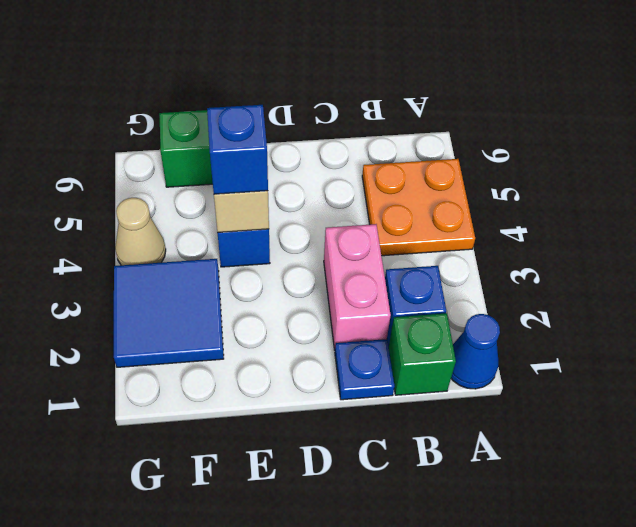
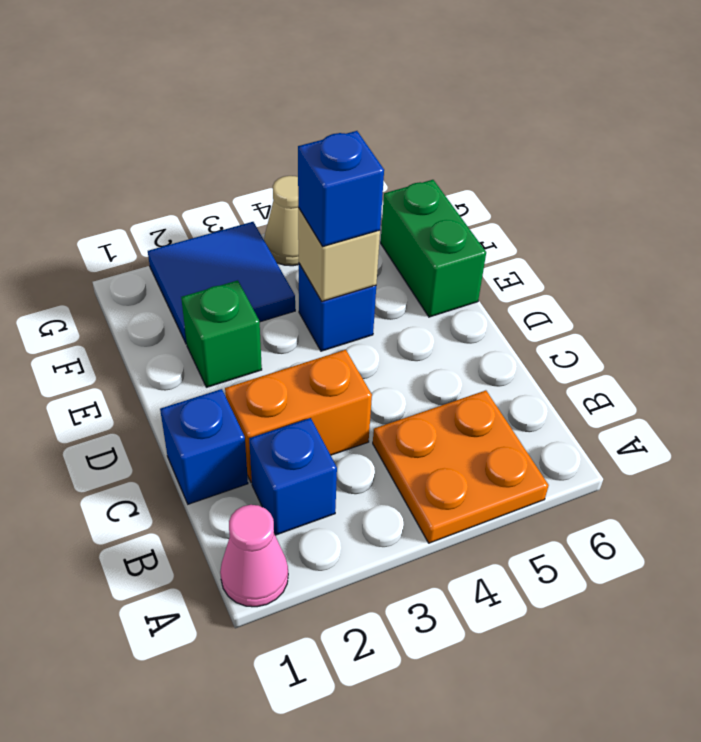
blue 1x1 cone [451,314,500,389] -> pink 1x1 cone [220,505,288,607]
green 1x1 brick [389,313,456,395] -> green 1x1 brick moved to [181,280,262,387]
blue 1x1 plate [335,339,394,400] -> blue 1x1 brick [160,389,248,504]
pink 1x2 brick [324,224,391,350] -> orange 1x2 brick [225,350,372,483]

